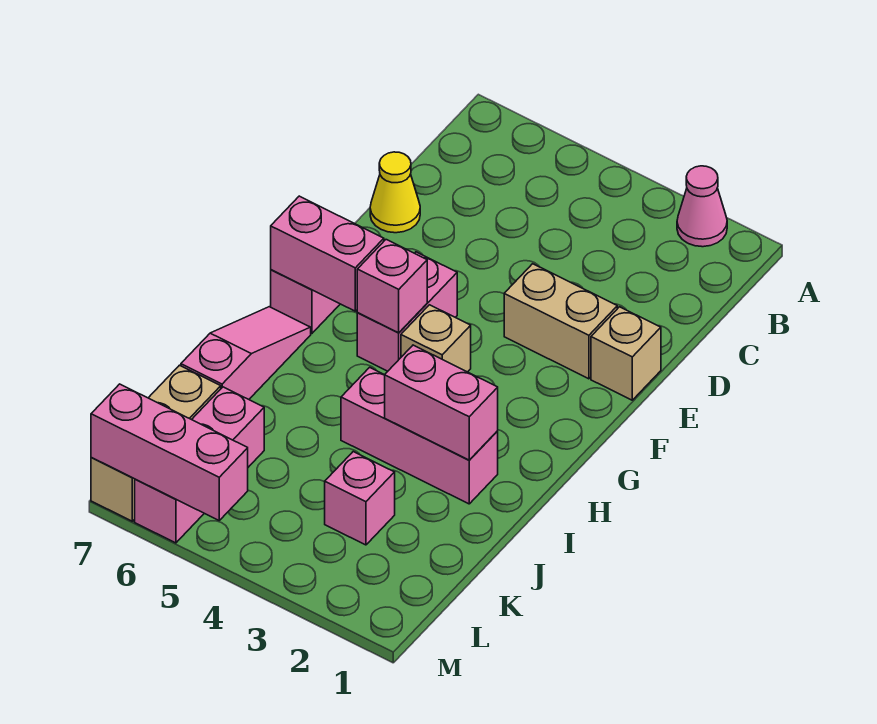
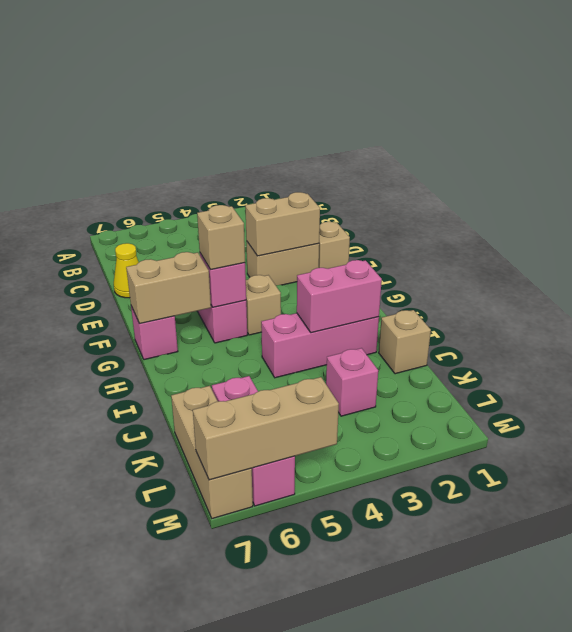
pink 1x1 cone [677,166,727,247] -> none
none -> tan 1x2 brick [245,192,320,256]
none -> tan 1x1 brick [197,205,245,270]
pink 1x2 brick [271,196,384,311] -> tan 1x2 brick [126,252,211,324]
pink 1x3 slope [181,307,311,399] -> none
none -> tan 1x1 brick [379,310,431,374]
pink 1x3 brick [91,384,248,520] -> tan 1x3 brick [193,377,339,480]

